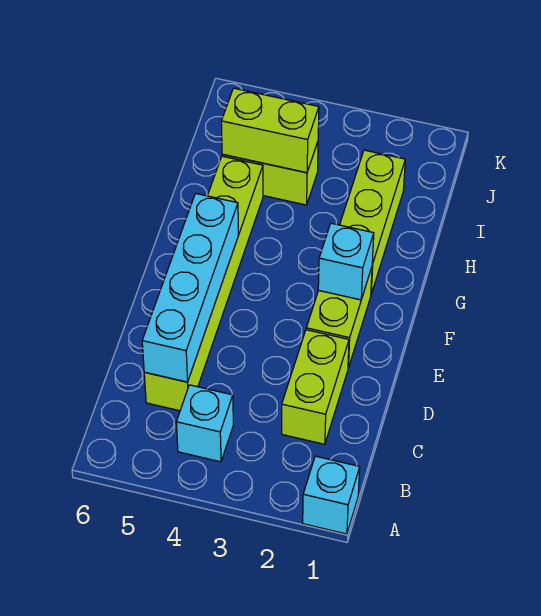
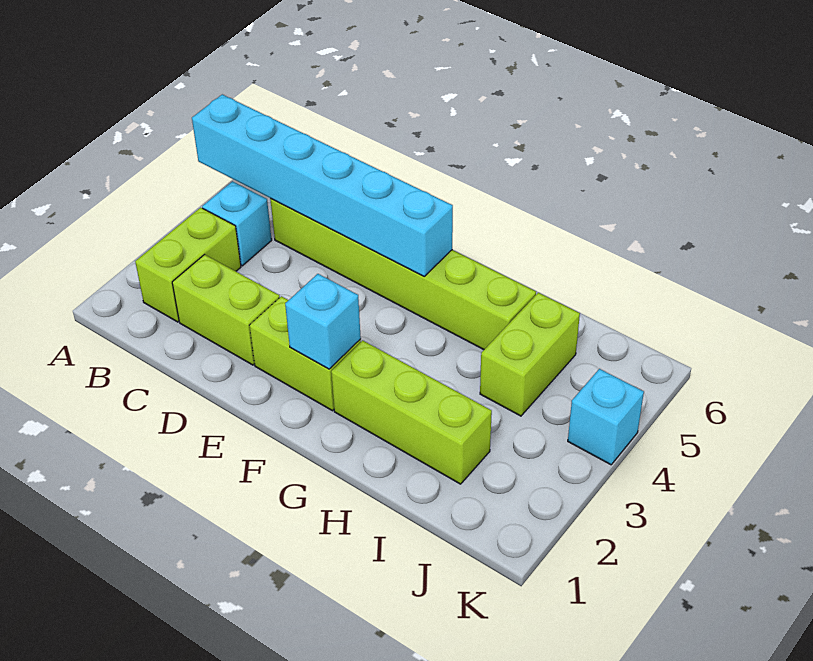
cyan 1x1 brick [303,456,360,534] -> cyan 1x1 brick moved to [568,369,644,465]
cyan 1x4 brick [142,193,238,382] -> cyan 1x6 brick [192,94,453,276]
lime 1x2 brick [221,88,319,173] -> lime 1x2 brick moved to [135,208,241,322]

